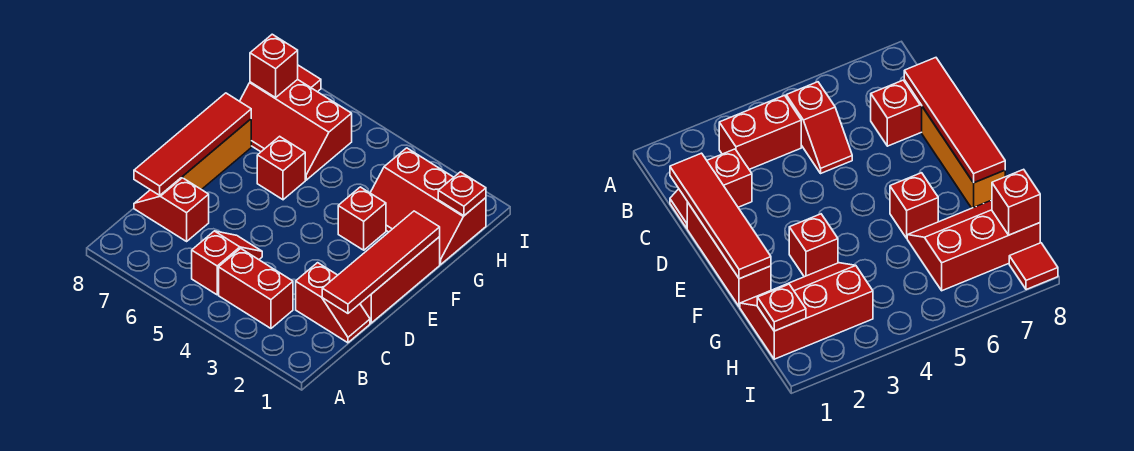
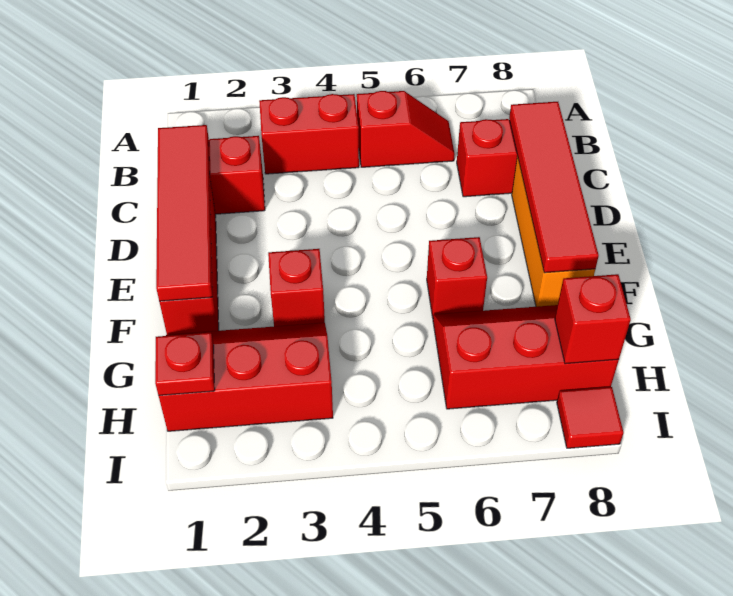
red 1x2 slope [192,231,262,295] -> red 1x2 slope turned to [357,91,455,167]

